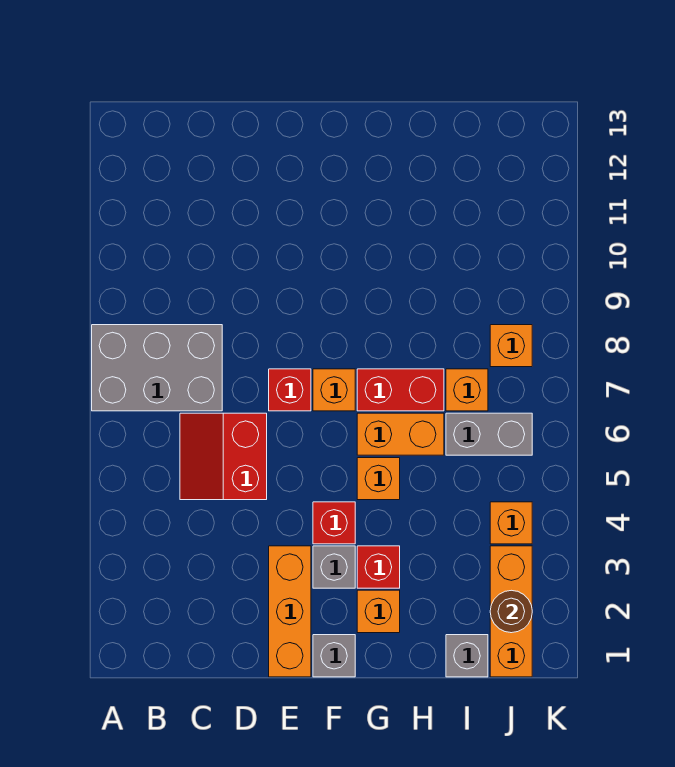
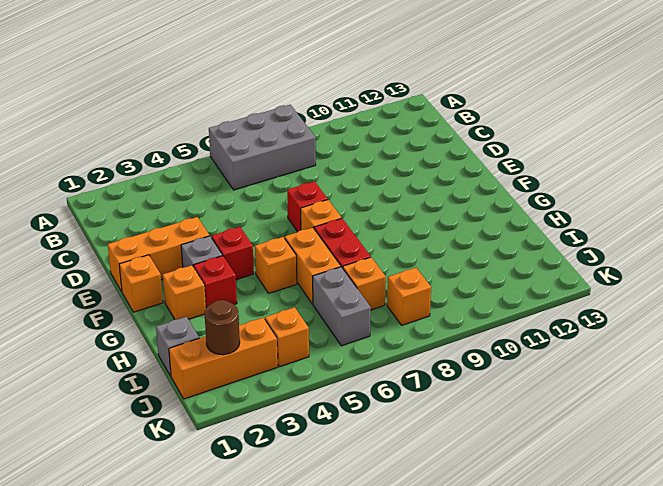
grey 2x3 brick [92,325,222,411] -> grey 2x3 brick turned to [209,105,316,190]
red 2x2 slope [180,413,267,500] -> none
grey 1x1 brick [313,635,355,677] -> orange 1x1 brick [119,255,163,312]

